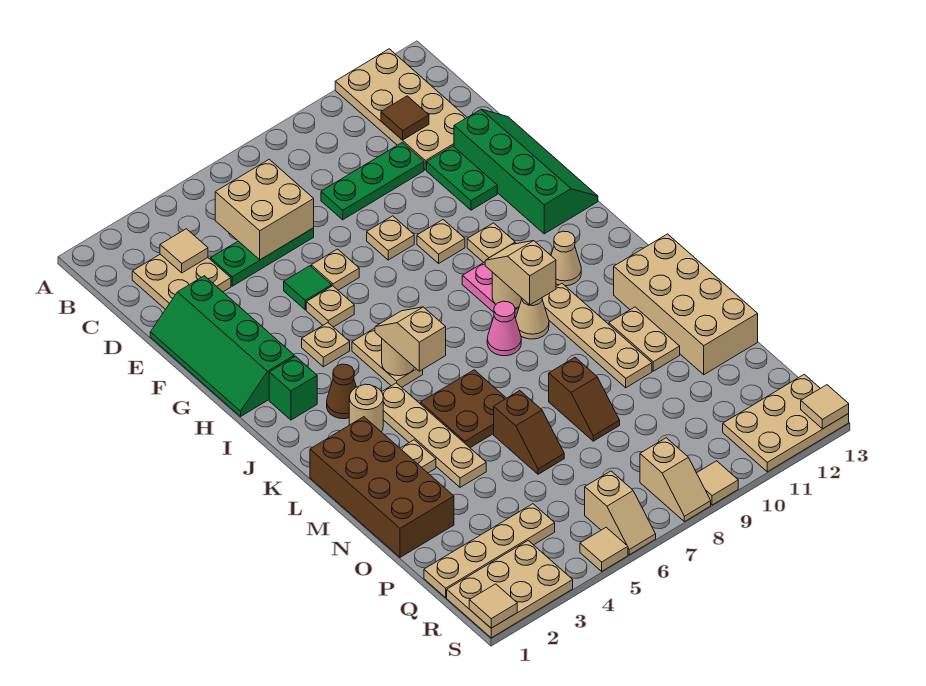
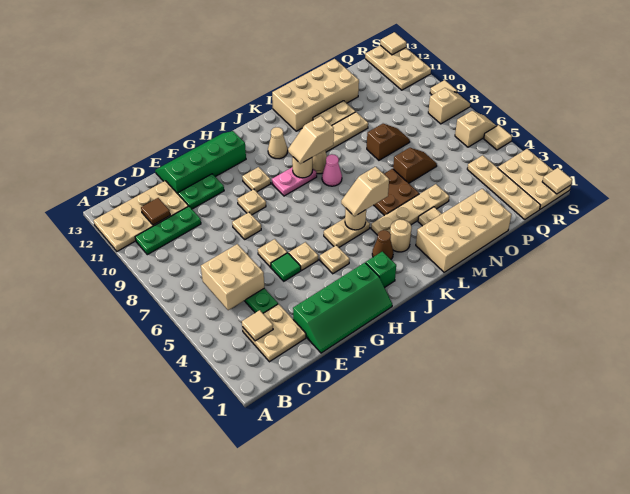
green 1x3 plate [321,142,424,220] -> green 1x3 plate turned to [135,206,201,255]
brown 2x4 brick [310,417,454,557] -> tan 2x4 brick [416,189,512,272]

